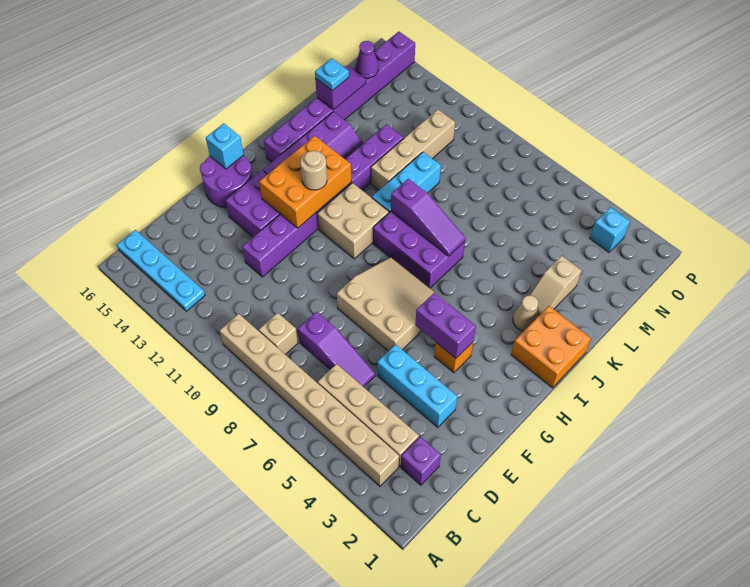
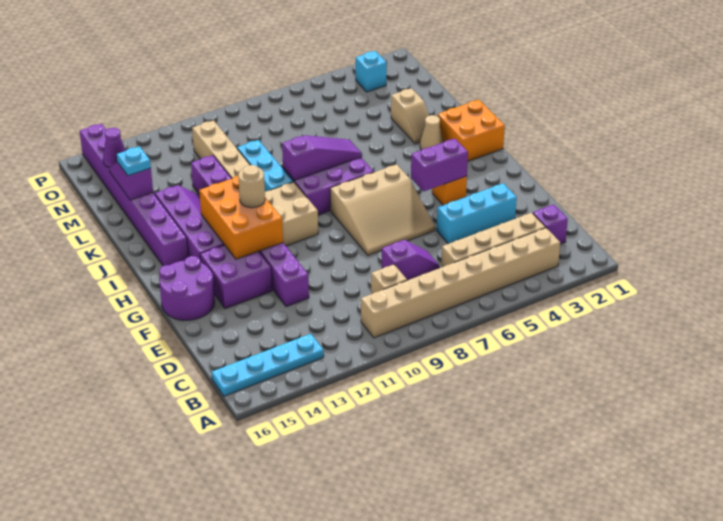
purple 1x3 slope [298,312,375,387] -> purple 1x2 slope [382,240,440,280]
tan 3x3 slope [337,257,448,351] -> tan 3x3 slope turned to [330,164,435,255]
cyan 1x1 brick [206,123,244,169] -> none

